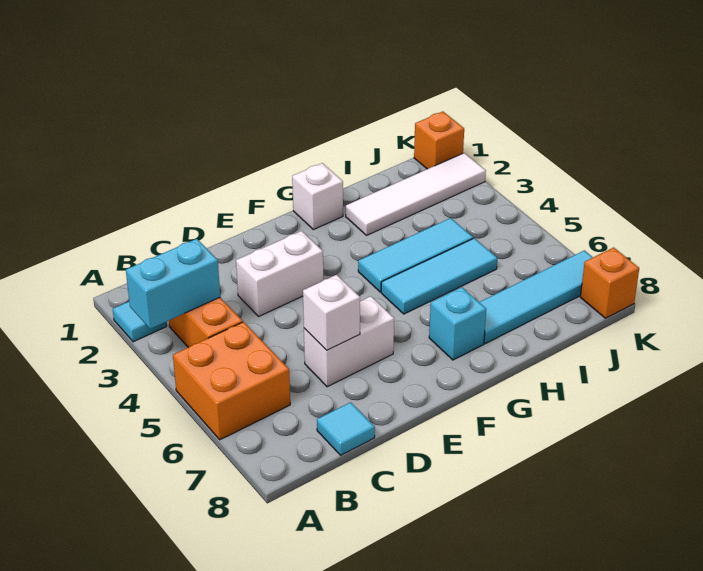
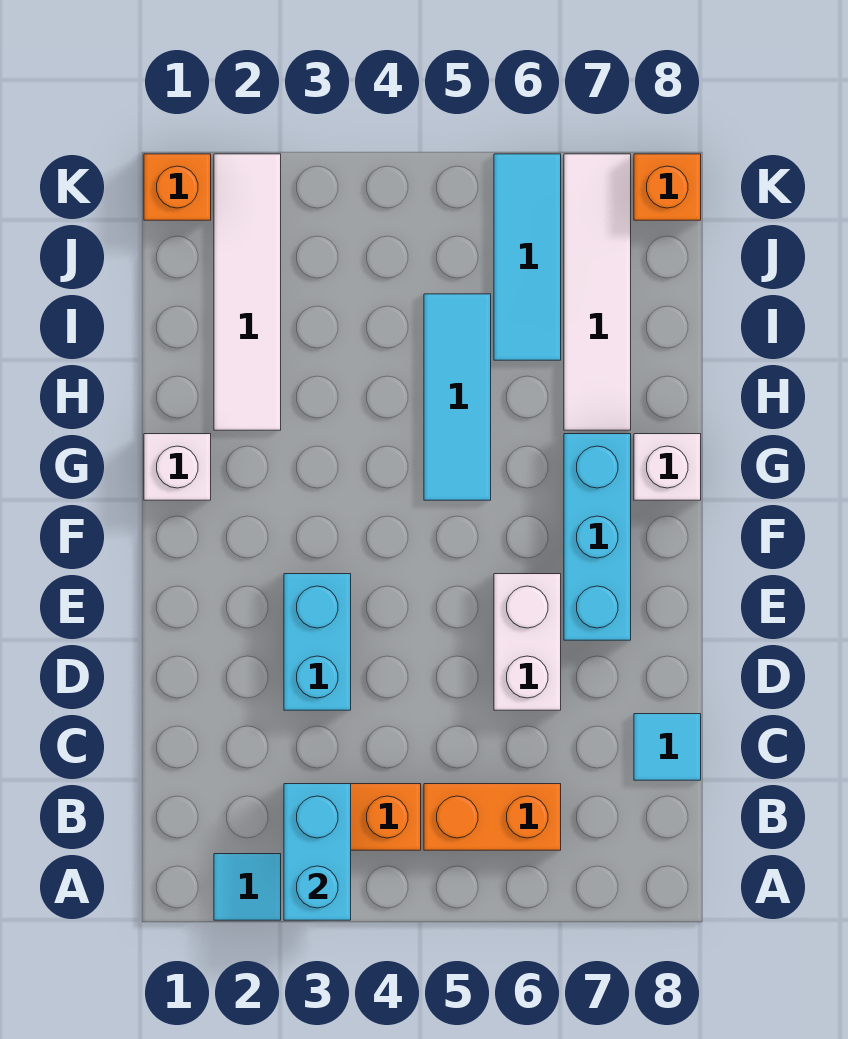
orange 2x2 brick [173,322,290,440] -> orange 1x2 brick [424,784,561,850]
white 1x2 brick [236,231,323,316] -> cyan 1x2 brick [284,574,351,710]
white 1x1 brick [303,275,360,350] -> white 1x1 brick moved to [634,434,701,500]
cyan 1x3 tile [358,218,473,292] -> cyan 1x3 tile moved to [494,154,561,360]
cyan 1x1 brick [429,287,486,360] -> cyan 1x3 brick [564,434,631,640]
cyan 1x4 tile [479,250,593,344] -> white 1x4 tile [564,154,631,430]

